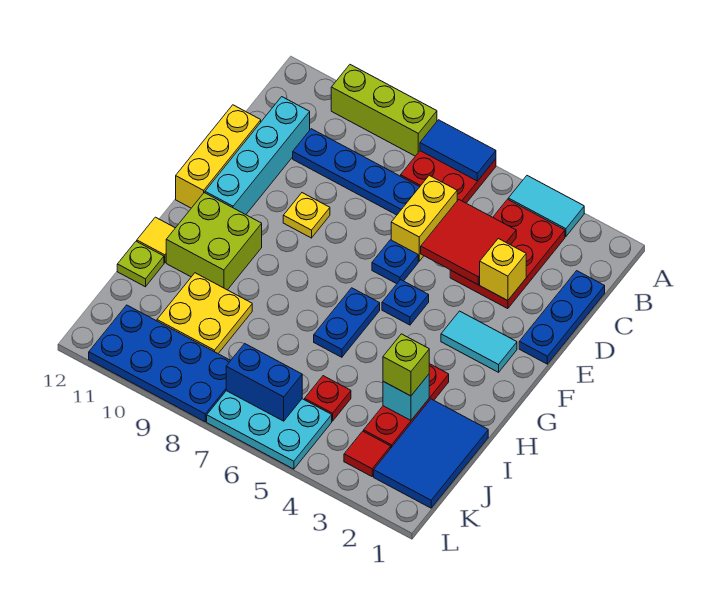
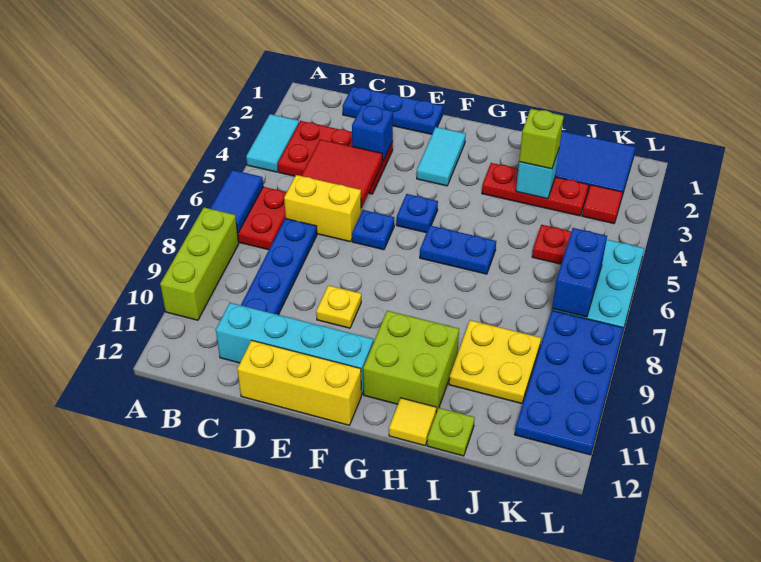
yellow 1x1 brick [480,239,526,301] -> blue 1x1 brick [352,105,393,162]

